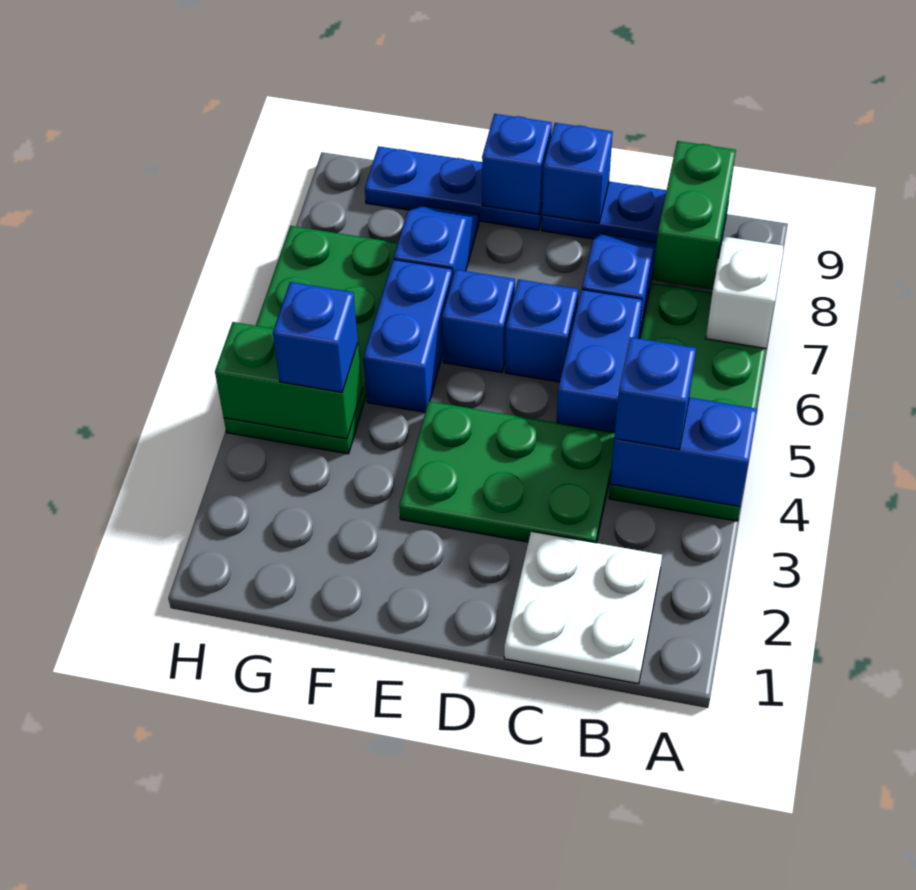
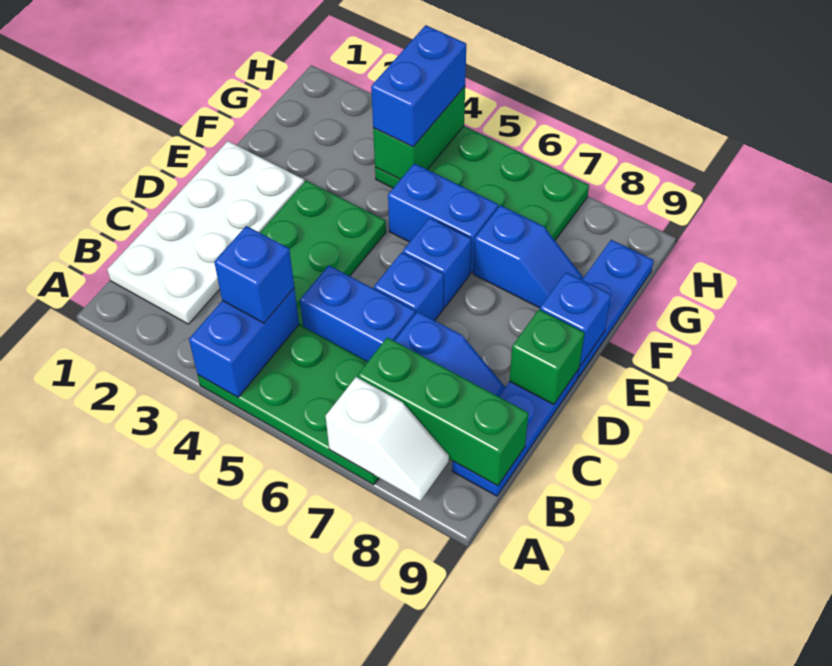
white 2x2 plate [504,532,662,684] -> white 2x4 plate [107,141,304,324]
green 1x2 brick [653,141,736,290] -> green 1x3 brick [358,337,529,486]
blue 1x1 brick [542,123,613,224] -> green 1x1 brick [509,310,584,405]
blue 1x1 brick [273,282,358,392] -> blue 1x2 brick [371,25,466,147]

